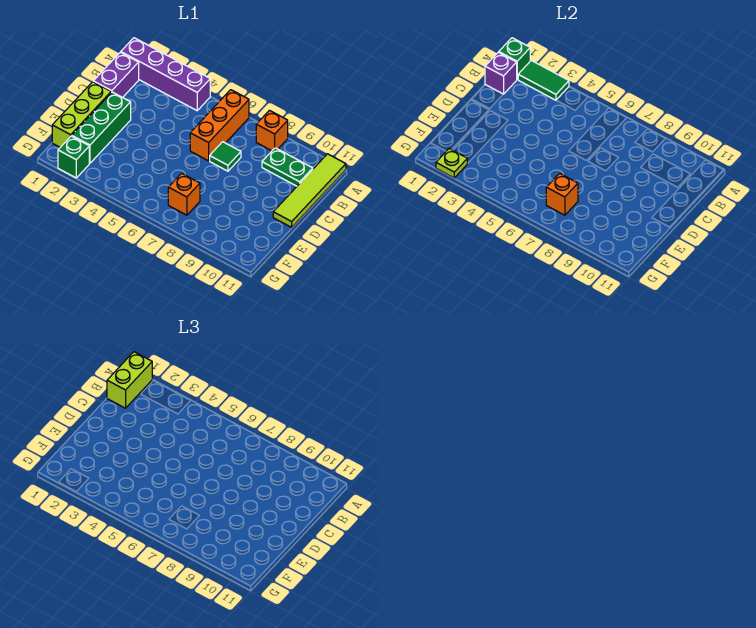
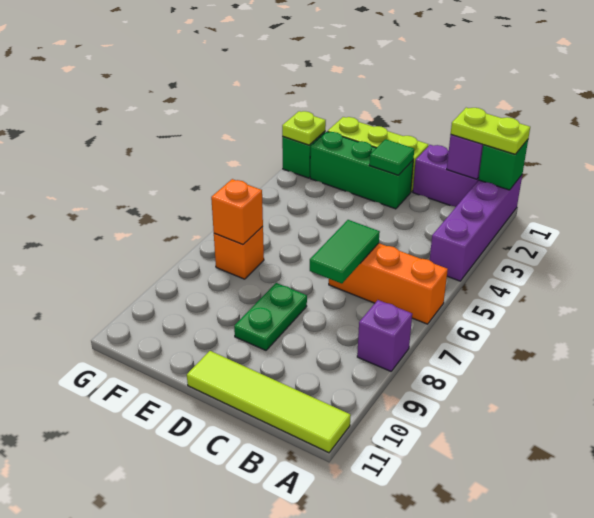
lime 1x2 brick [107,352,152,408] -> lime 1x2 plate [451,108,530,154]
green 1x2 tile [518,60,569,100] -> green 1x2 tile moved to [310,220,380,284]
orange 1x1 brick [256,110,288,151] -> purple 1x1 brick [357,300,412,371]
green 1x2 plate [262,148,313,186] -> green 1x2 plate moved to [234,283,307,350]
green 1x1 tile [210,142,241,171] -> green 1x1 tile moved to [369,139,414,175]

